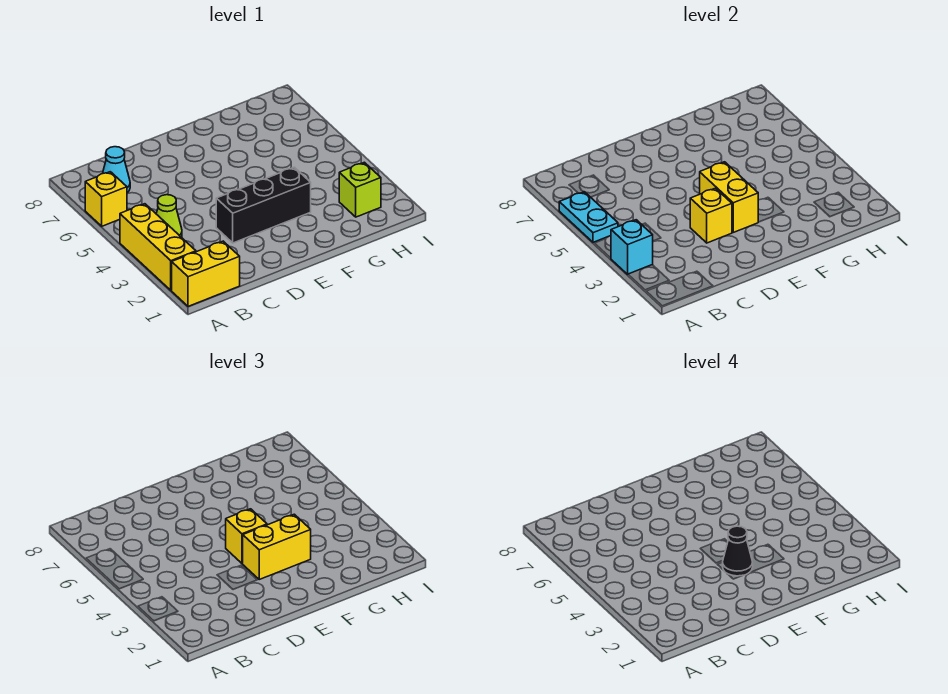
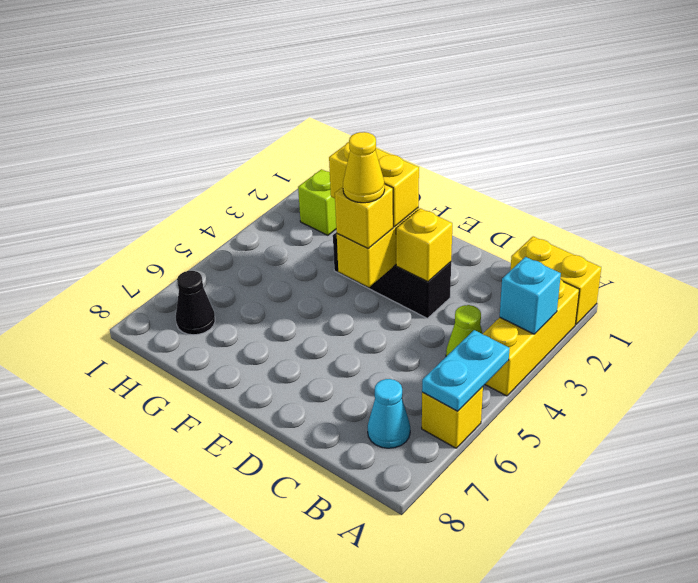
black 1x1 cone [723,526,753,576] -> black 1x1 cone moved to [176,271,215,335]
none -> yellow 1x1 cone [343,132,385,203]

